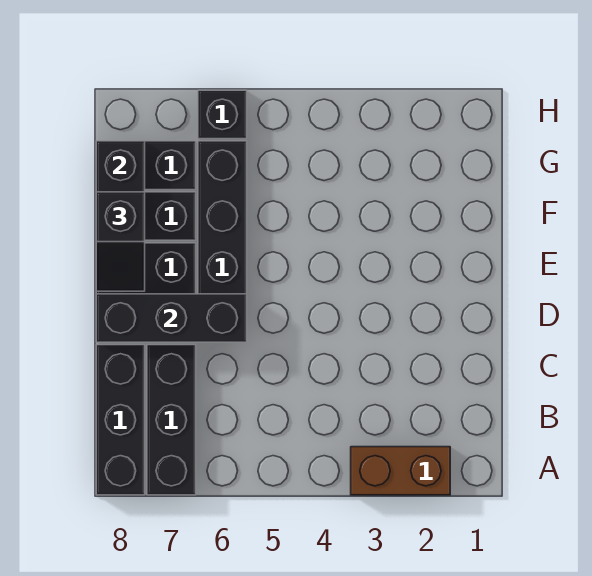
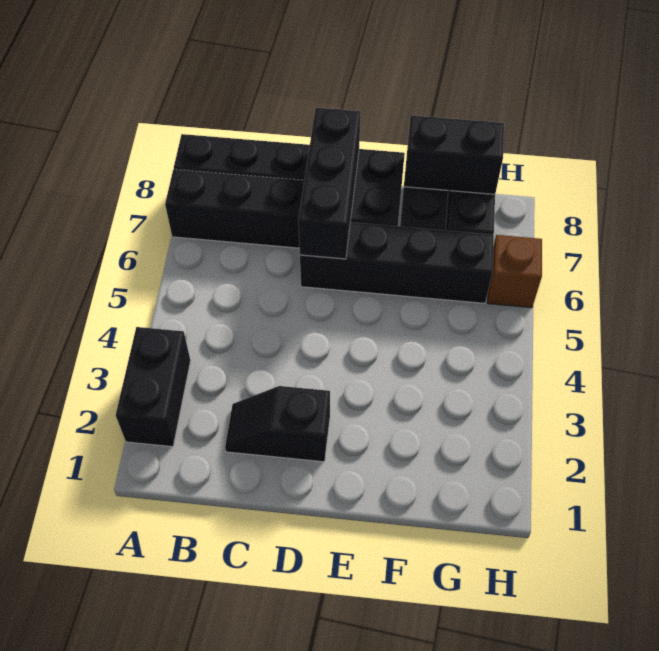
brown 1x2 brick [351,447,450,495] -> black 1x2 brick [116,327,191,447]
black 1x2 slope [96,192,145,291] -> black 1x2 slope moved to [225,386,330,462]
black 1x1 brick [198,90,247,139] -> brown 1x1 brick [487,235,542,308]

